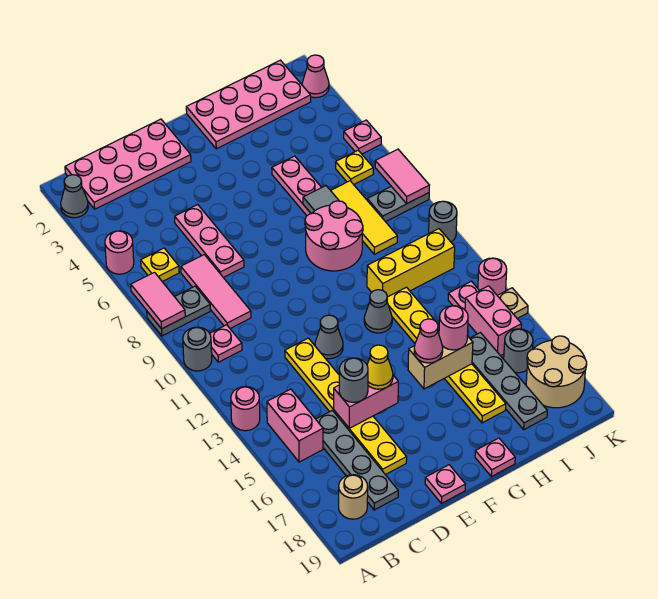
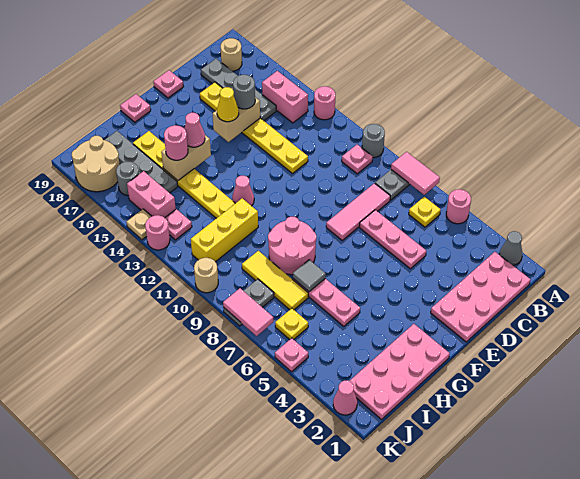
pink 1x3 tile [181,255,251,329] -> pink 1x3 tile turned to [326,183,390,240]
pink 1x2 brick [334,375,398,428] -> tan 1x2 brick [213,97,260,142]
grey 1x1 cone [315,315,343,359] -> none
grey 1x1 cone [364,290,392,333] -> pink 1x1 cone [232,176,254,206]
grey 1x1 round brick [429,201,457,242] -> tan 1x1 round brick [194,258,218,293]

